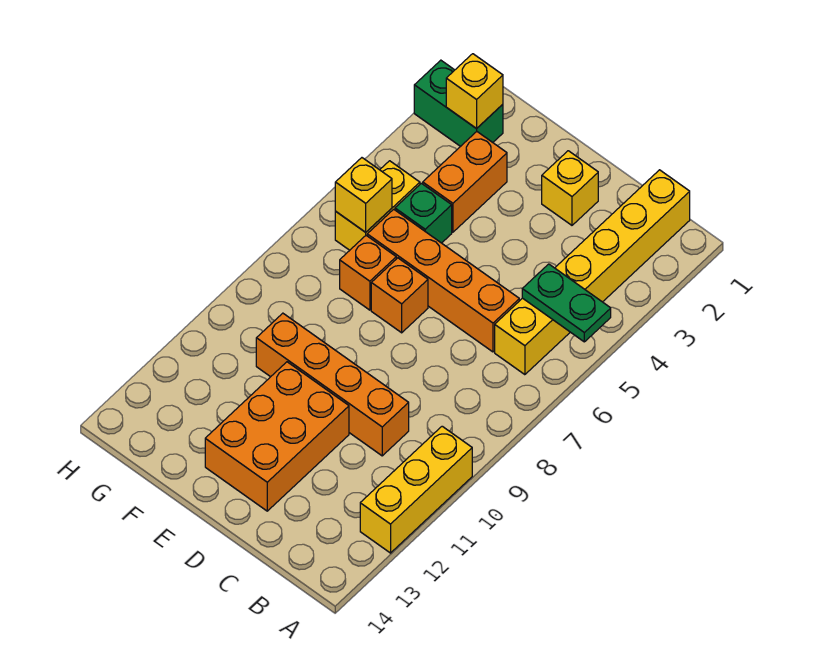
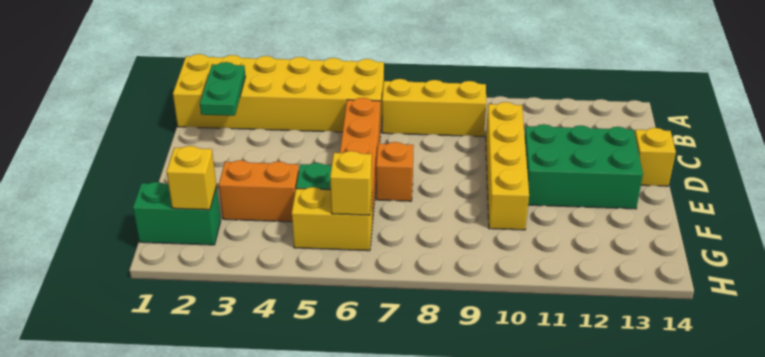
green 1x2 plate [522,264,611,342] -> green 1x2 plate moved to [200,62,245,116]
yellow 1x3 brick [360,426,472,553] -> yellow 1x3 brick moved to [382,79,486,137]
yellow 1x6 brick [495,170,690,375] -> yellow 2x6 brick [173,54,384,133]
orange 1x4 brick [256,313,409,456] -> yellow 1x4 brick [486,102,529,230]
yellow 1x1 brick [542,151,598,225] -> yellow 1x1 brick moved to [635,128,676,186]
orange 2x3 brick [205,362,349,511] -> green 2x3 brick [525,124,643,209]
orange 1x1 brick [340,236,396,310] -> none
green 1x2 brick [414,60,503,146] -> green 1x2 brick turned to [133,182,221,245]

